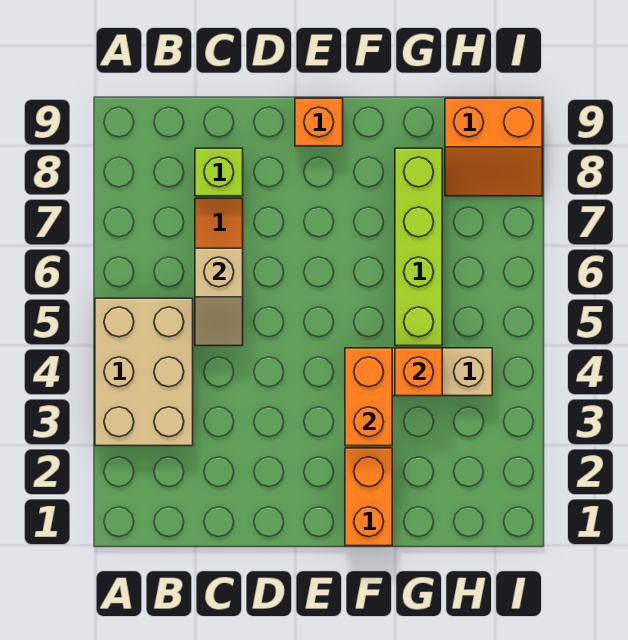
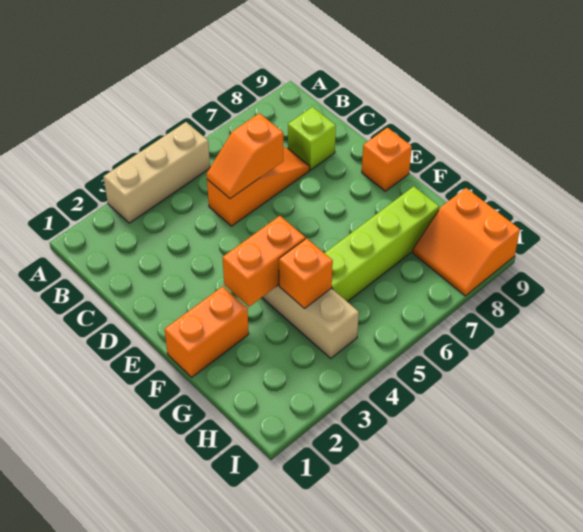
tan 2x3 brick [95,298,193,446] -> tan 1x3 brick [103,122,210,223]
tan 1x2 slope [195,248,243,346] -> orange 1x2 slope [207,113,283,199]

